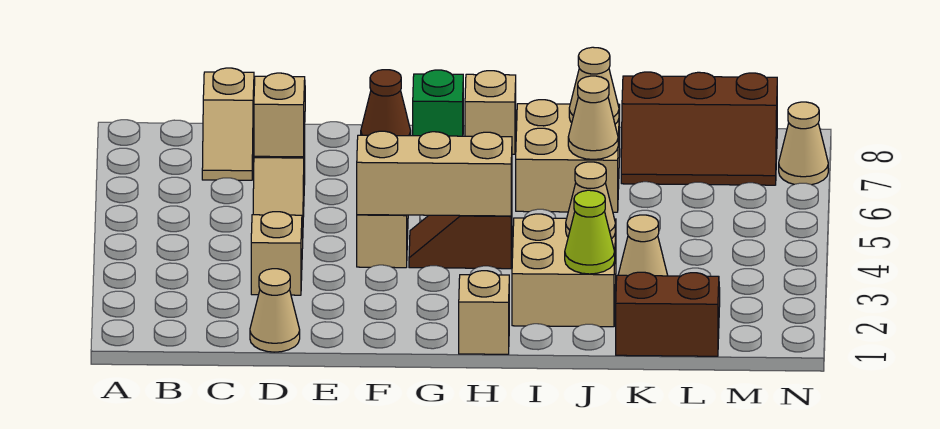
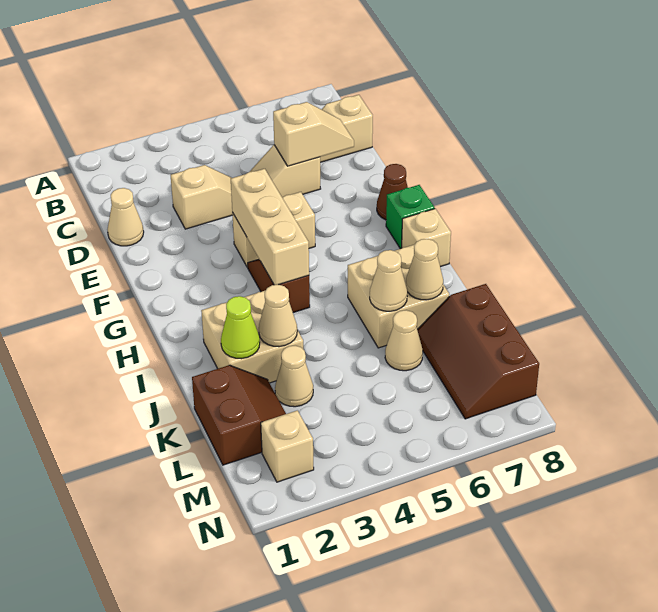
tan 1x1 brick [459,271,509,354] -> tan 1x1 brick moved to [261,410,314,482]
tan 1x1 cone [779,102,828,185] -> tan 1x1 cone moved to [385,310,423,371]

